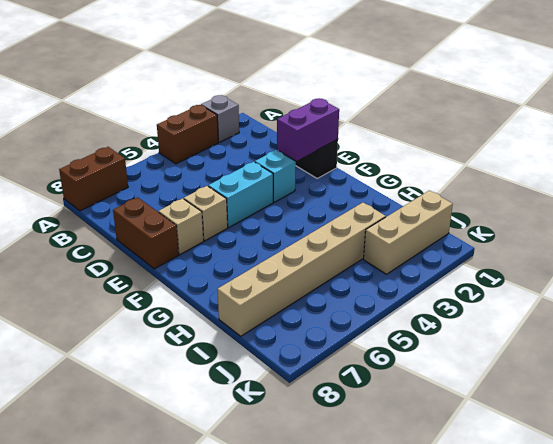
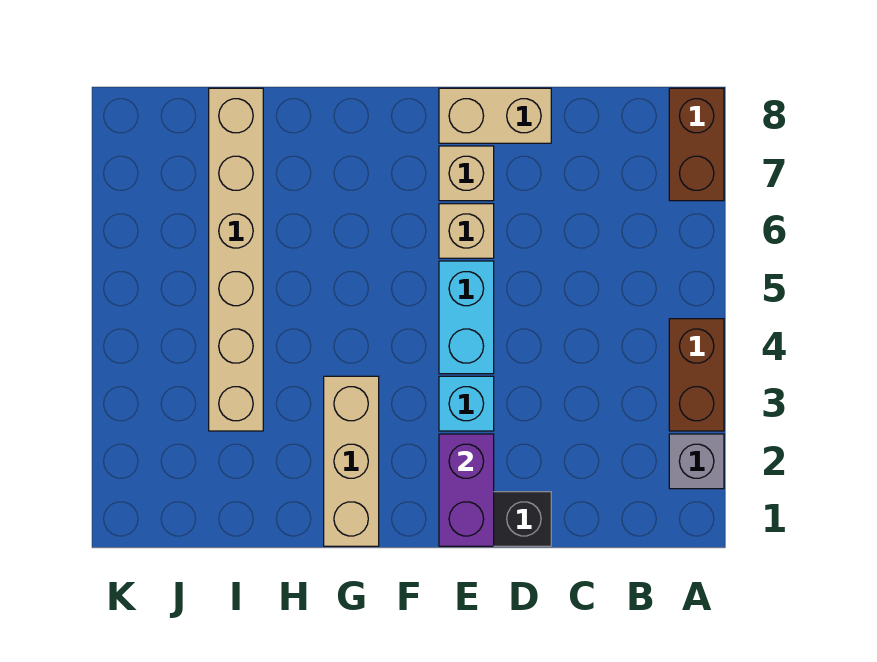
brown 1x2 brick [113,197,179,269] -> tan 1x2 brick [439,88,551,143]
tan 1x3 brick [364,191,453,274] -> tan 1x3 brick moved to [324,376,379,546]

